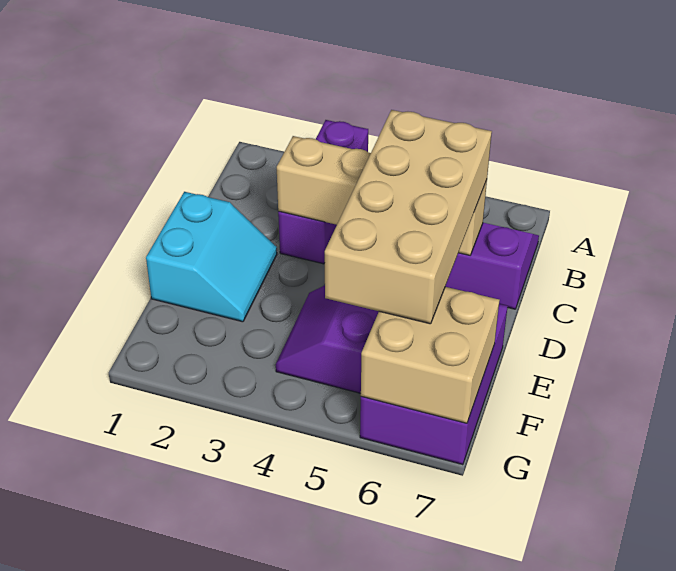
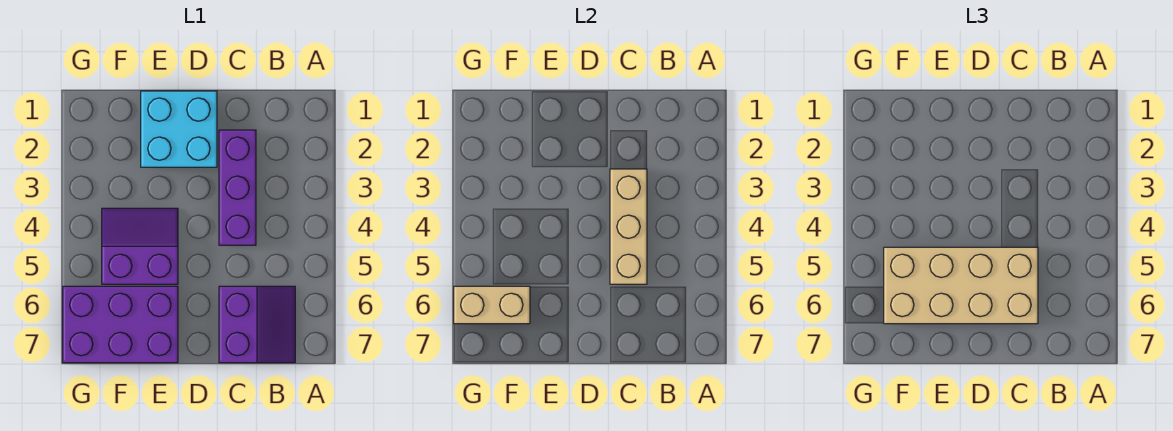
purple 1x3 brick [278,120,368,264] -> purple 1x3 brick turned to [219,130,256,245]
tan 1x4 brick [277,136,487,255] -> tan 1x3 brick [610,169,647,284]
cyan 2x2 slope [146,192,277,322] -> cyan 2x2 brick [141,91,217,167]
tan 2x2 brick [361,287,499,423] -> tan 1x2 brick [454,286,530,324]

